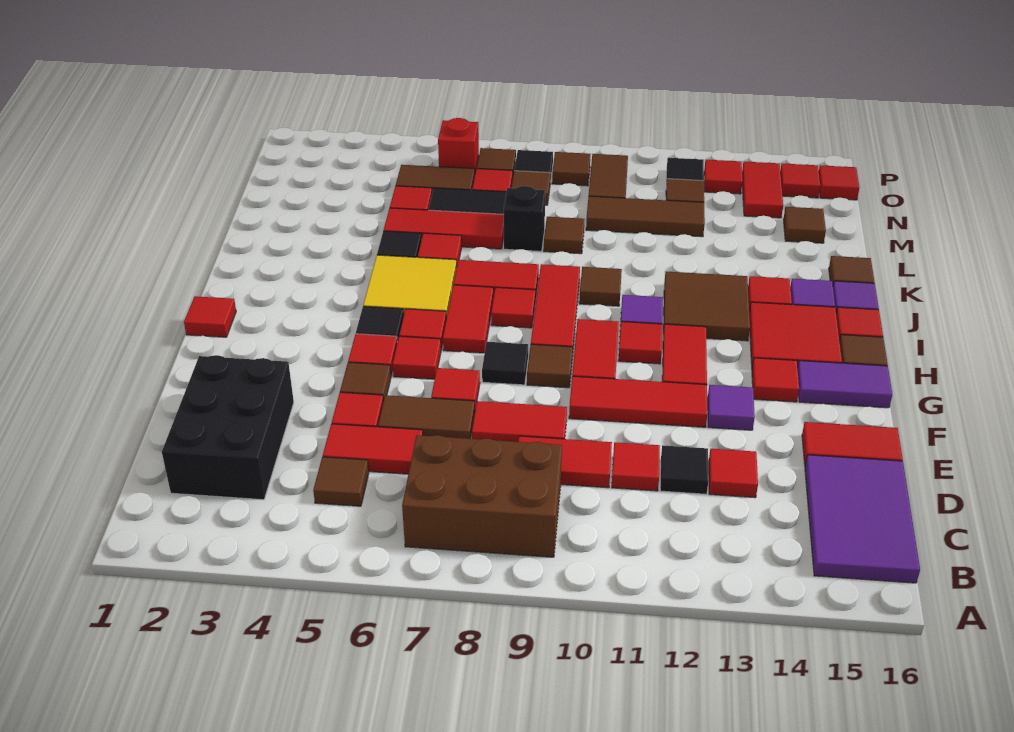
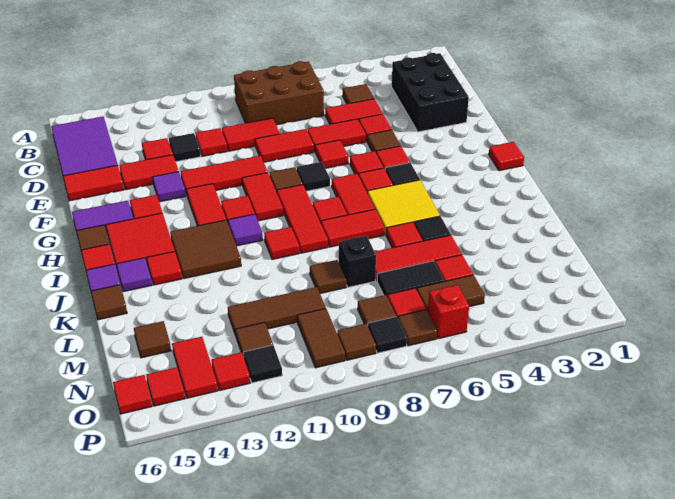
brown 1x2 tile [378,395,475,439] -> red 1x2 tile [307,119,366,151]
none -> red 1x2 tile [119,155,179,190]
brown 1x1 tile [579,267,622,306] -> red 1x1 tile [264,227,299,260]

